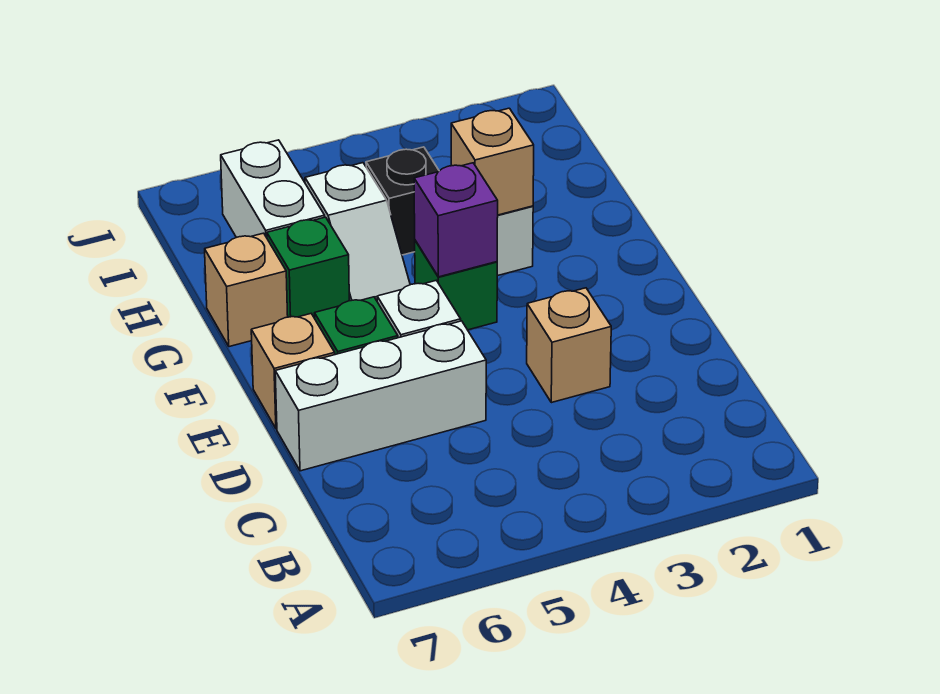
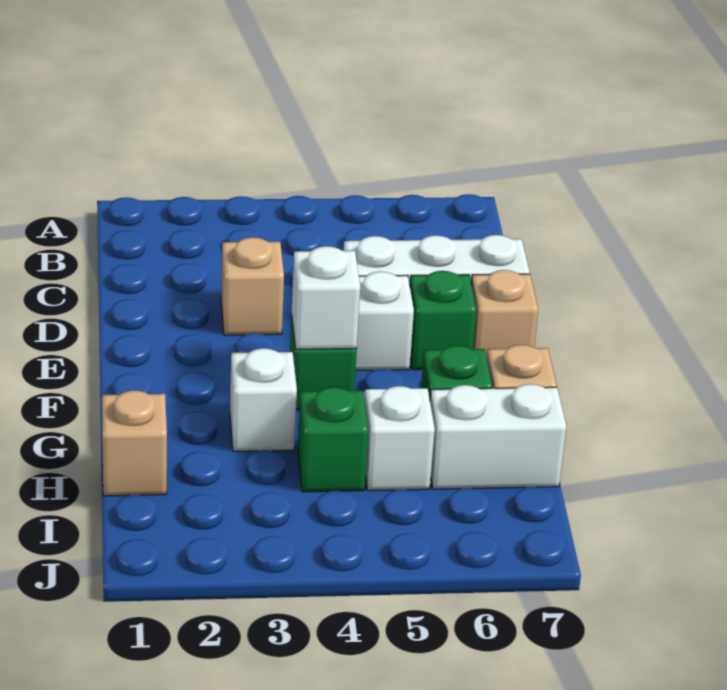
purple 1x1 brick [414,163,498,277] -> white 1x1 brick [292,246,360,349]
tan 1x1 brick [451,108,534,215] -> tan 1x1 brick moved to [102,390,167,496]
black 1x1 brick [366,147,439,255] -> green 1x1 brick [298,387,368,492]
white 1x2 brick [221,140,325,238] -> white 1x2 brick turned to [430,384,566,489]

